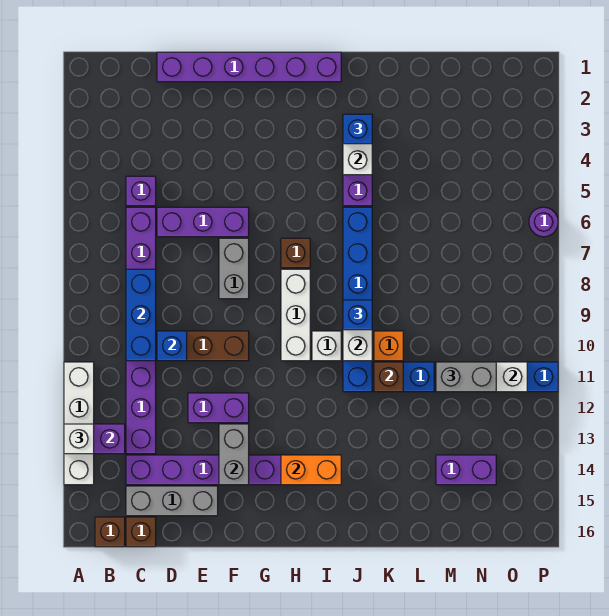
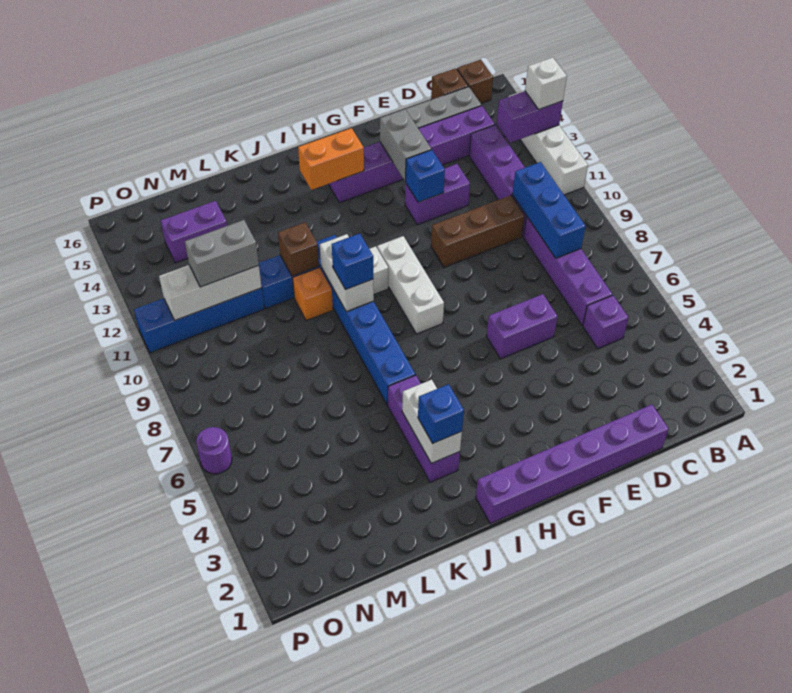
purple 1x3 brick [157,207,249,237] -> purple 1x2 brick [486,294,558,359]
blue 1x1 brick [157,331,187,361] -> blue 1x1 brick moved to [406,150,445,202]
grey 1x2 brick [219,238,249,299] -> none
brown 1x1 brick [281,238,310,268] -> none

